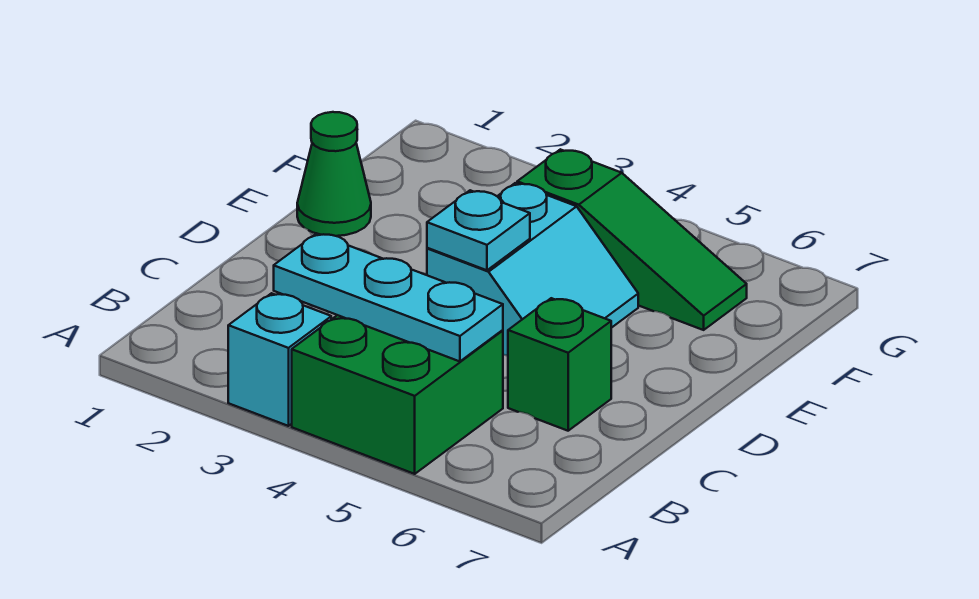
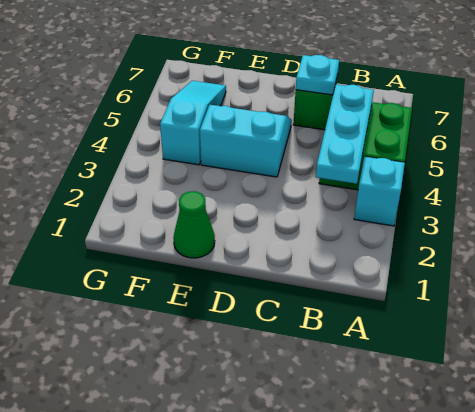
cyan 1x1 plate [427,190,530,270] -> cyan 1x1 plate moved to [296,55,339,95]
green 1x3 slope [517,149,747,330] -> cyan 1x3 slope [160,81,226,165]

